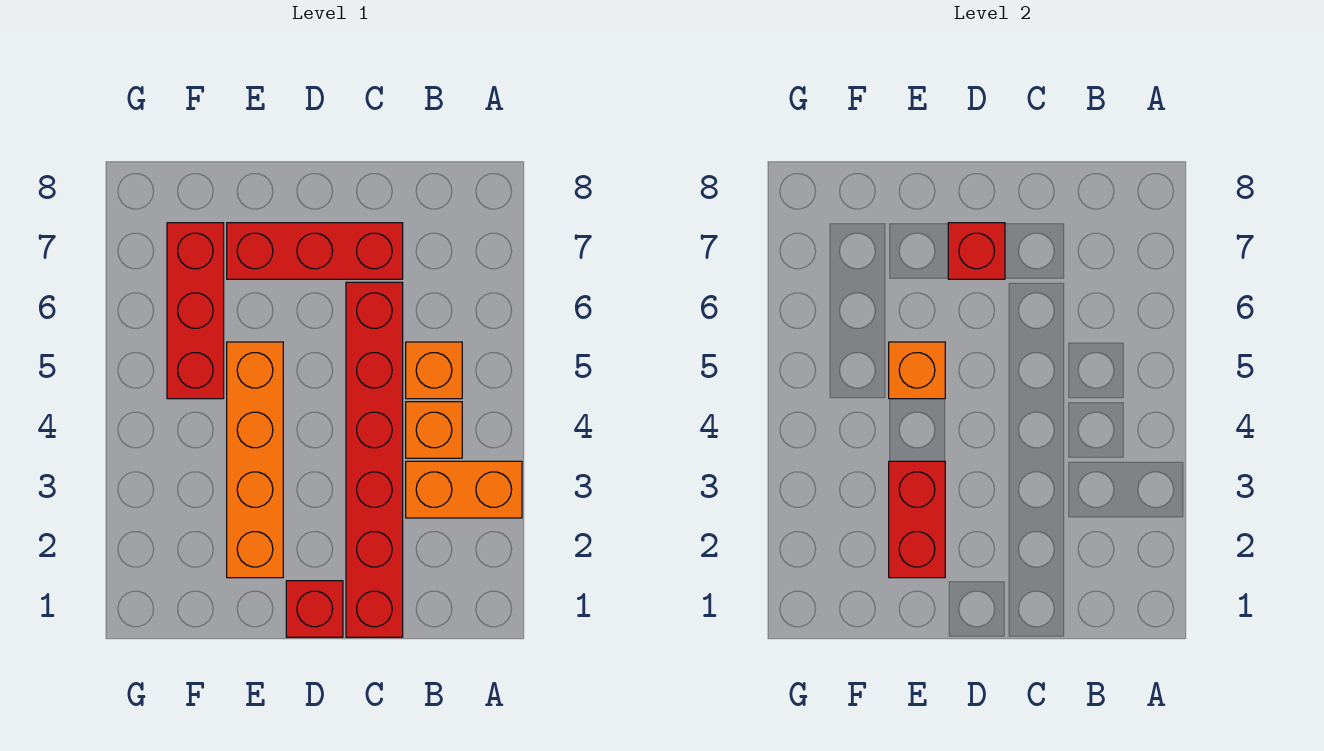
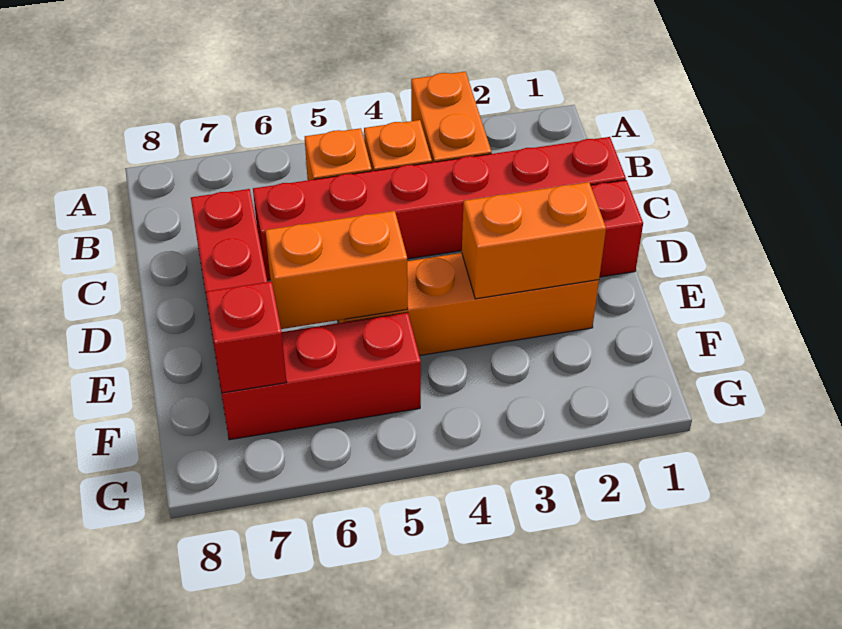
red 1x1 brick [948,223,1005,279] -> red 1x1 brick moved to [206,281,287,393]
red 1x2 brick [889,461,945,578] -> orange 1x2 brick [462,182,606,299]
orange 1x1 brick [889,342,945,399] -> orange 1x2 brick [265,211,408,329]

